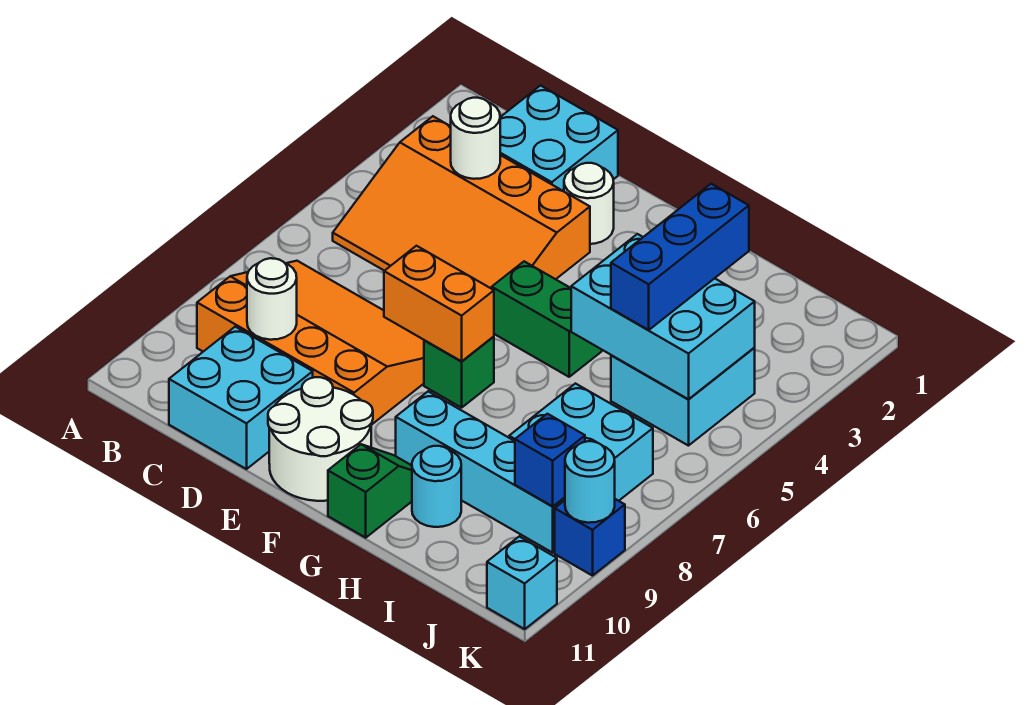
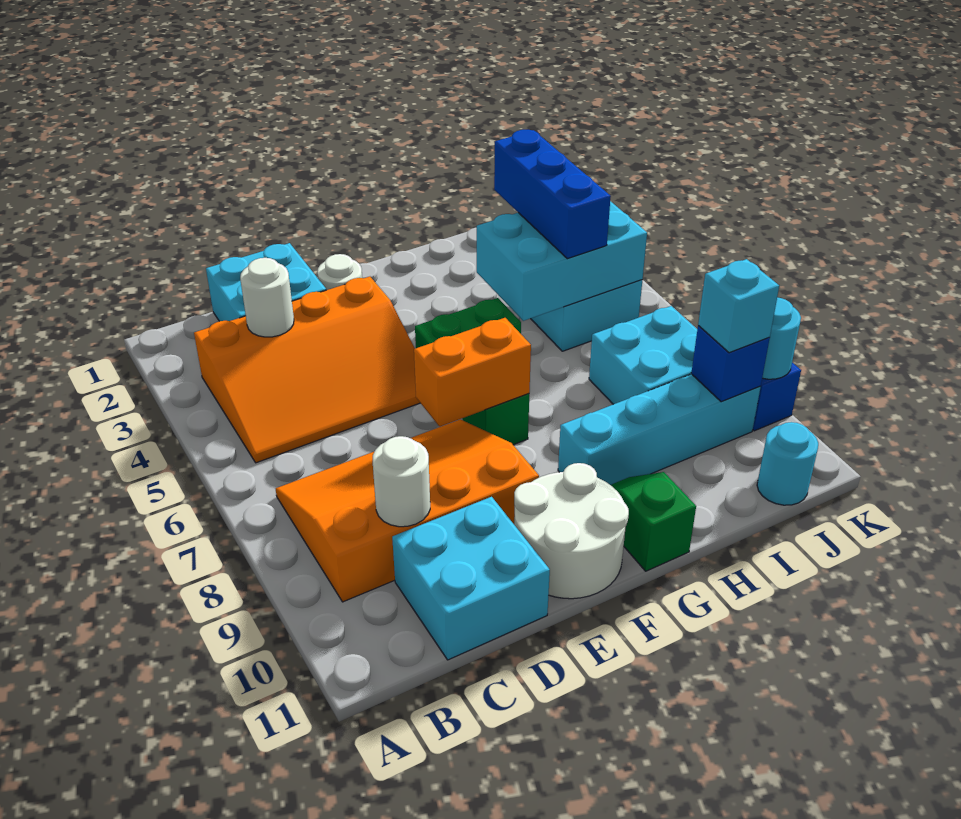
cyan 1x1 round brick [412,446,461,527] -> cyan 1x1 round brick moved to [757,422,818,505]
cyan 1x1 brick [487,536,557,629] -> cyan 1x1 brick moved to [698,259,779,353]

